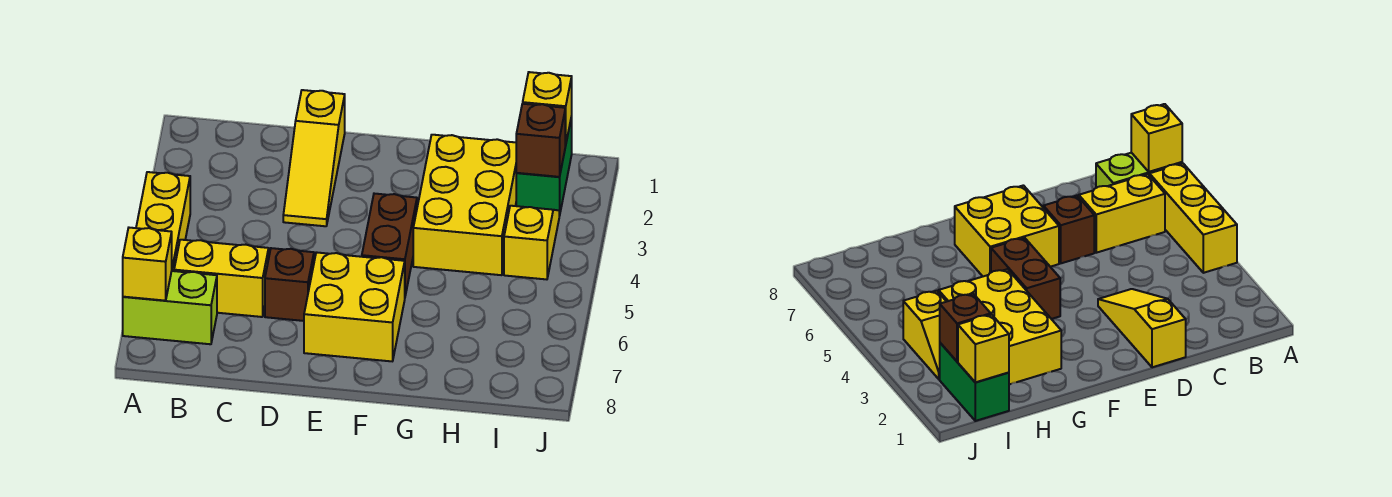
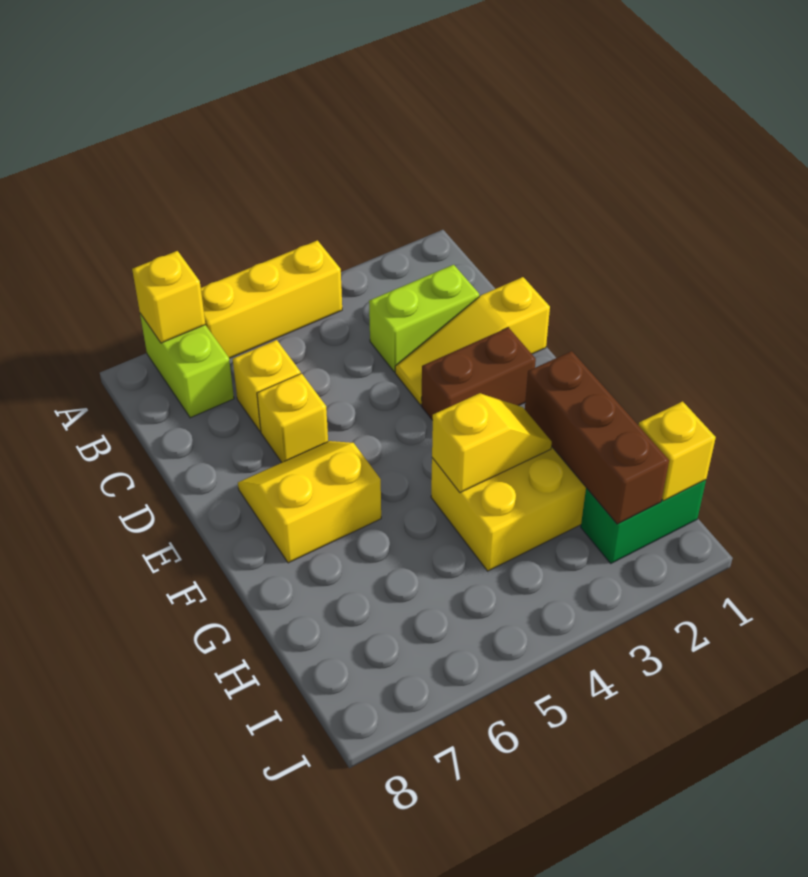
yellow 1x2 brick [174,240,269,317] -> yellow 1x1 brick [233,340,301,431]
none -> lime 1x2 brick [369,265,479,372]
brown 1x1 brick [265,248,314,321] -> yellow 1x1 brick [257,373,328,462]
yellow 2x2 brick [304,252,405,361] -> yellow 2x2 slope [238,441,381,563]
brown 1x2 brick [362,194,417,296] -> brown 1x2 brick moved to [421,327,536,420]
brown 1x1 brick [516,104,565,177] -> brown 1x3 brick [525,351,669,524]
yellow 1x2 slope [504,206,559,279] -> yellow 1x2 slope moved to [432,393,552,493]

